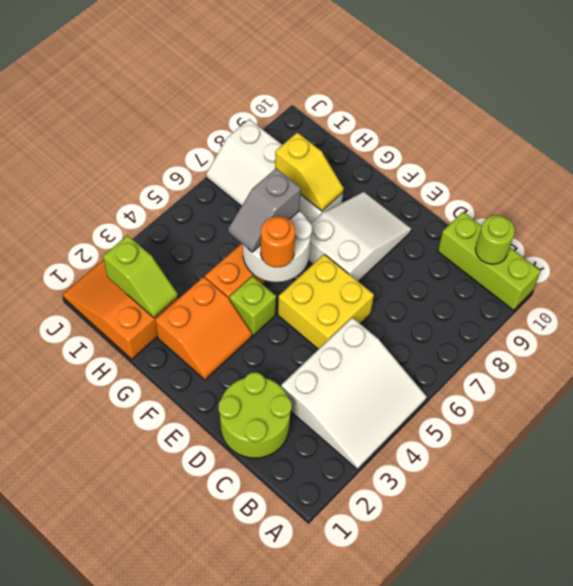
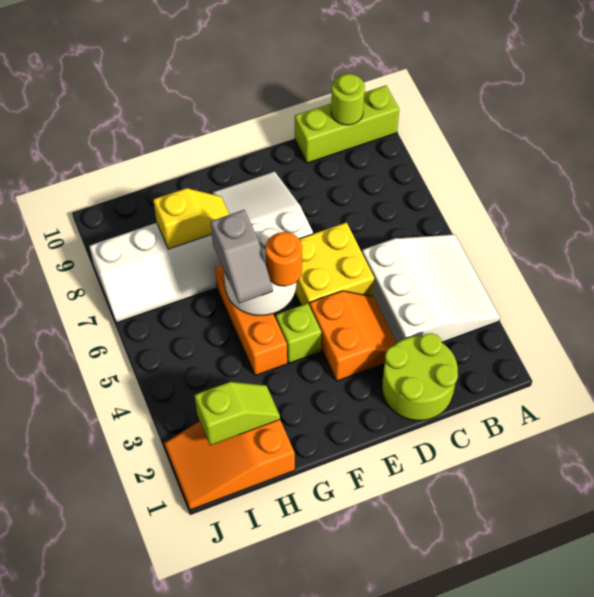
orange 2x2 slope [155,277,252,380] -> orange 2x2 slope moved to [310,291,396,381]

